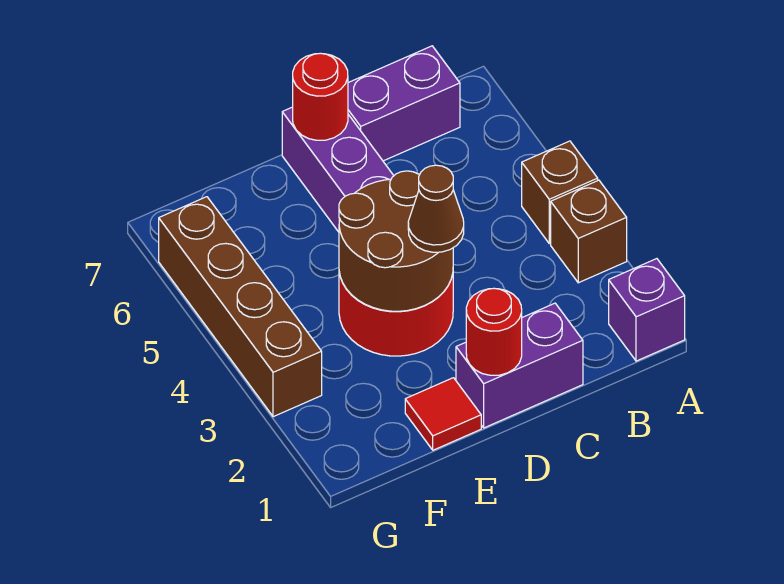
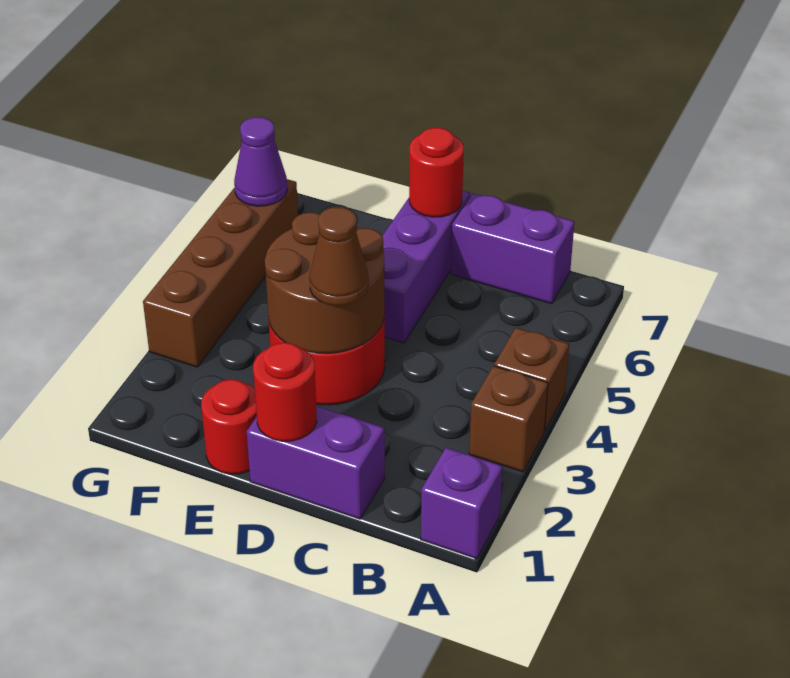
red 1x1 tile [405,378,481,450] -> red 1x1 round brick [201,379,257,474]
none -> purple 1x1 cone [234,117,287,206]

